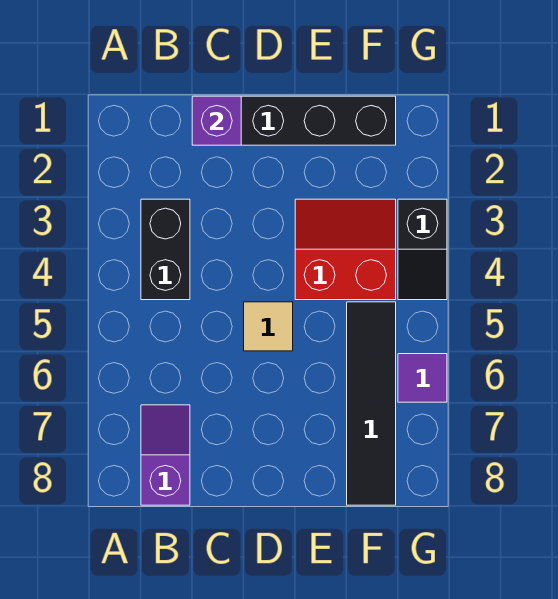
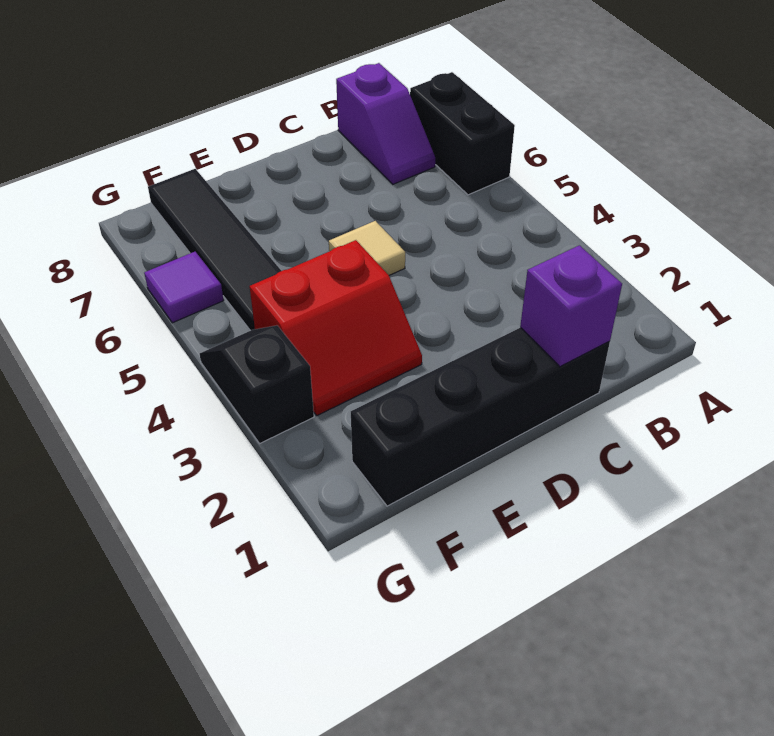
black 1x2 brick [141,199,190,300] -> black 1x2 brick moved to [410,72,515,195]

